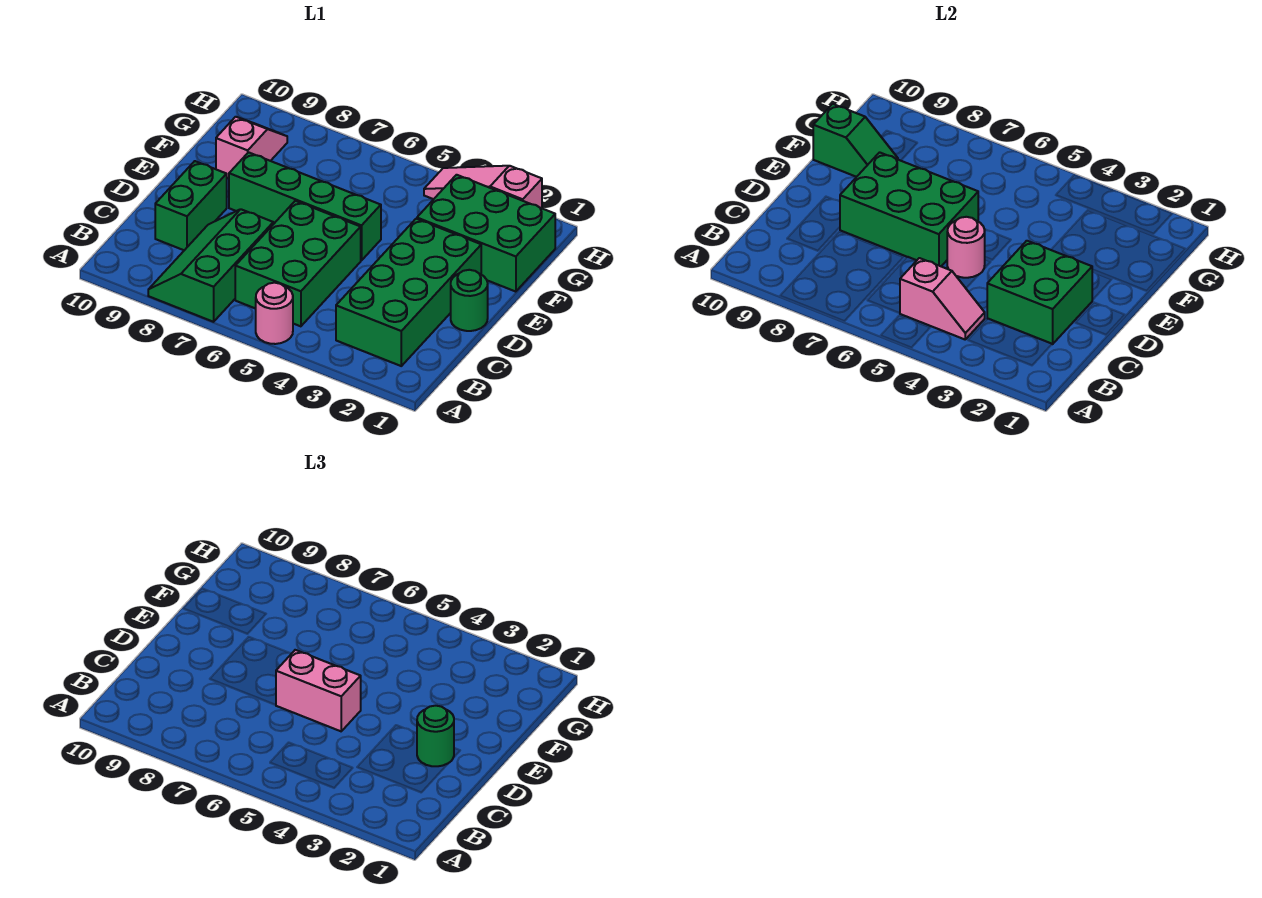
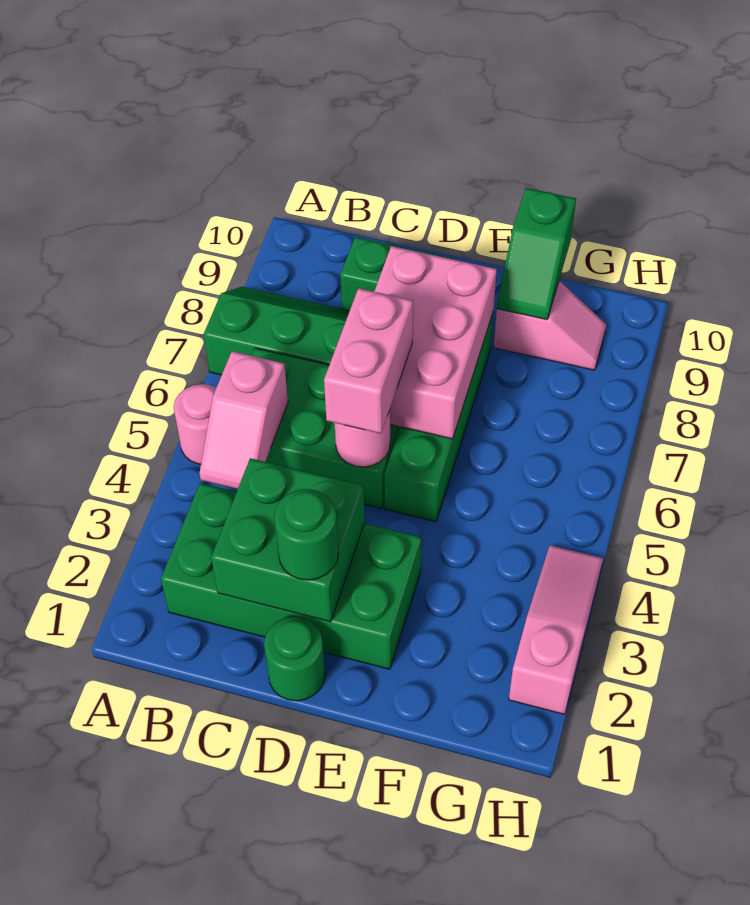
green 2x3 brick [840,152,978,266] -> pink 2x3 brick [374,246,497,439]
green 2x3 brick [417,175,555,292] -> none

